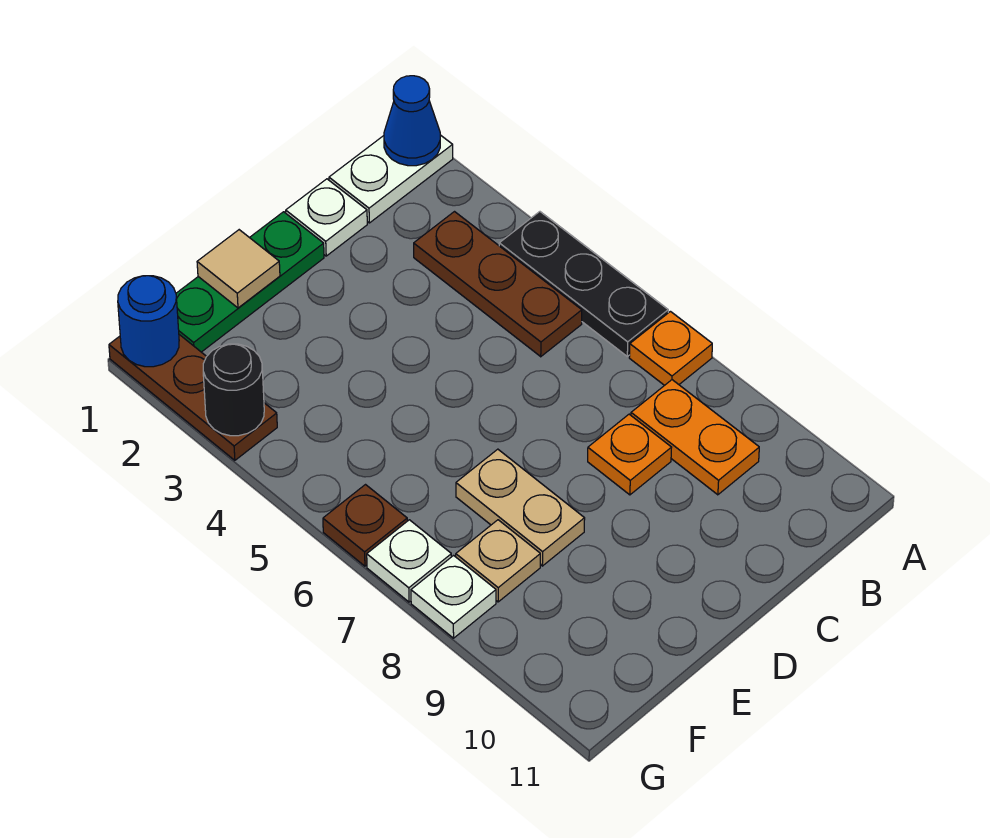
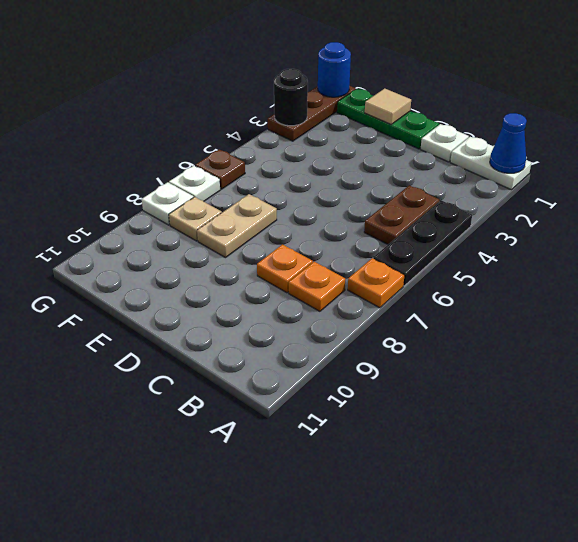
brown 1x3 plate [414,212,582,357] -> brown 1x2 plate [364,185,439,244]
orange 1x2 plate [631,380,759,495] -> orange 1x1 plate [289,262,345,311]

